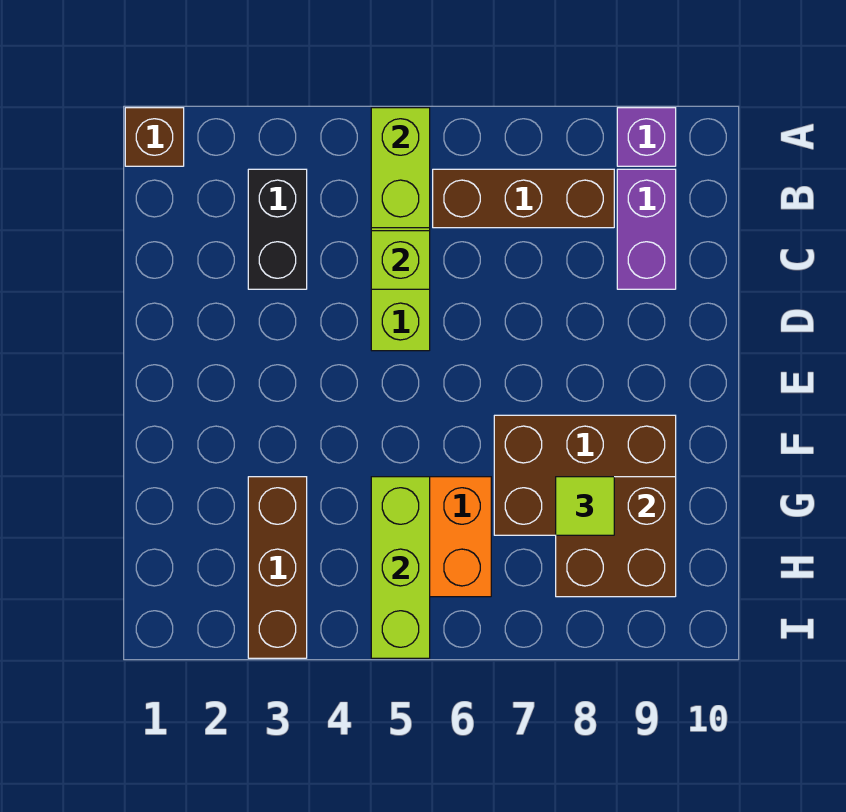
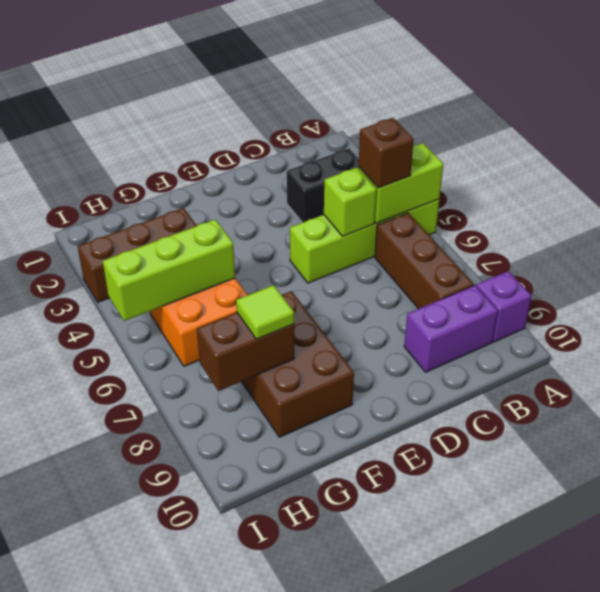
brown 1x1 brick [125,108,184,166] -> brown 1x1 brick moved to [359,118,414,188]
brown 2x2 brick [556,477,676,597] -> brown 1x2 brick [197,312,294,391]

